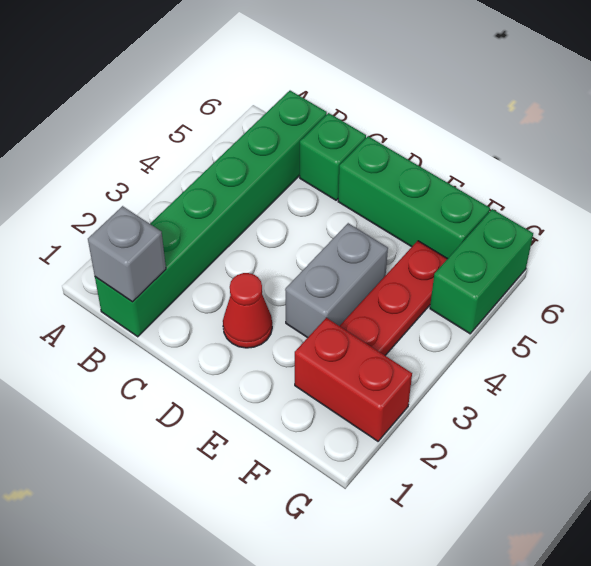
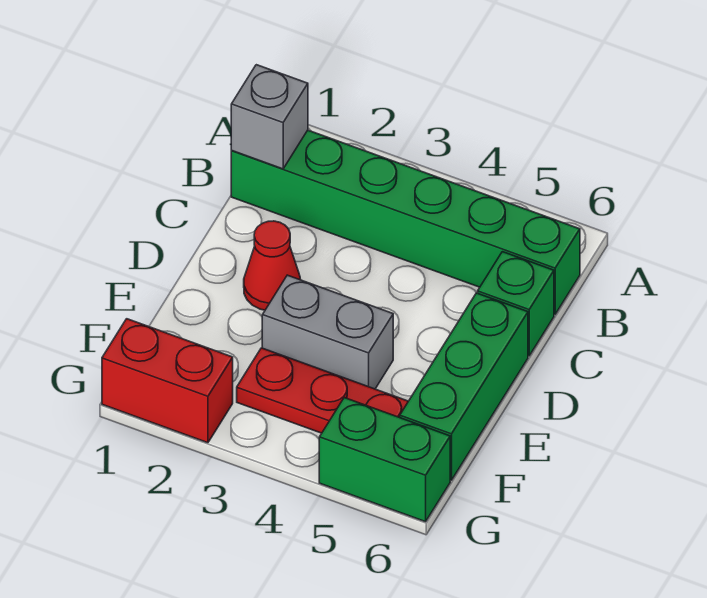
red 1x2 brick [295,318,412,441] -> red 1x2 brick turned to [102,319,233,443]

